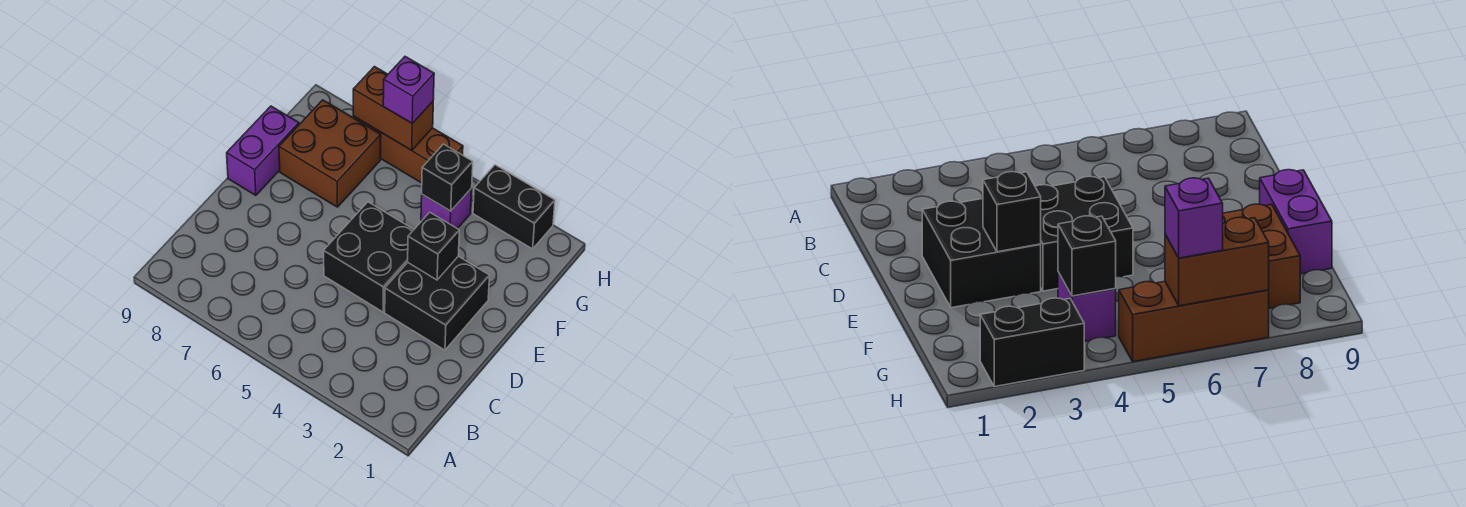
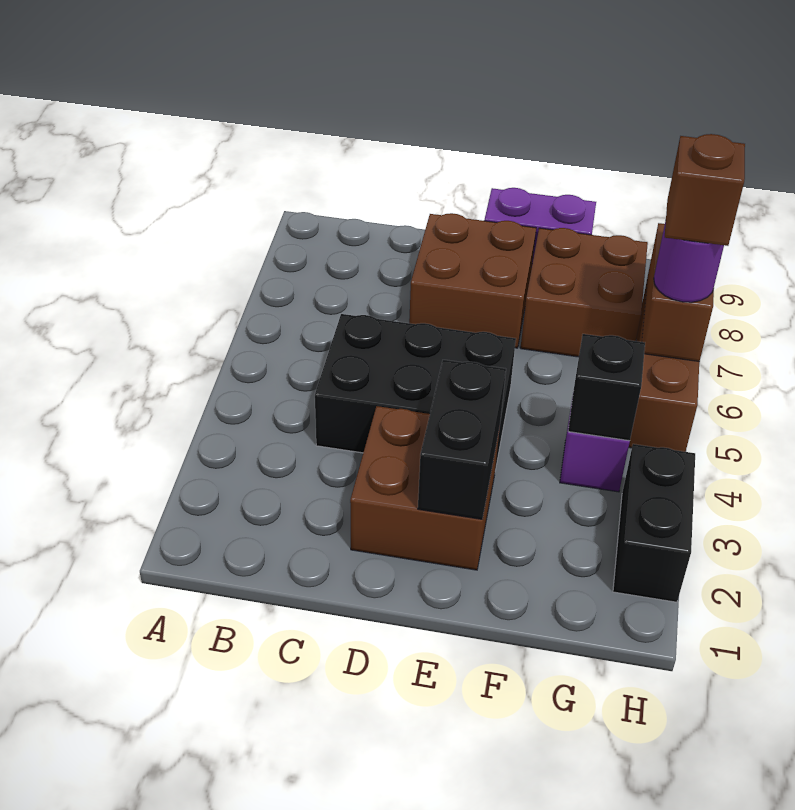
black 2x2 brick [385,256,490,350] -> brown 2x2 brick [350,406,500,570]
black 2x2 brick [324,202,414,312] -> black 2x3 brick [315,314,516,470]
none -> brown 2x2 brick [409,213,536,348]
black 1x1 brick [408,212,459,280] -> black 1x2 brick [418,360,506,519]
purple 1x1 brick [383,57,434,123] -> purple 1x1 round brick [654,221,724,302]
none -> brown 1x1 brick [665,134,745,246]

